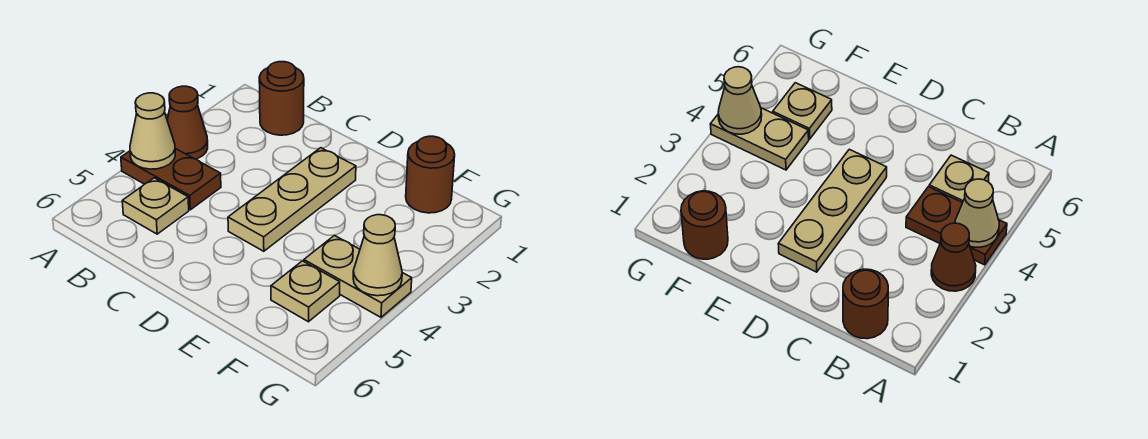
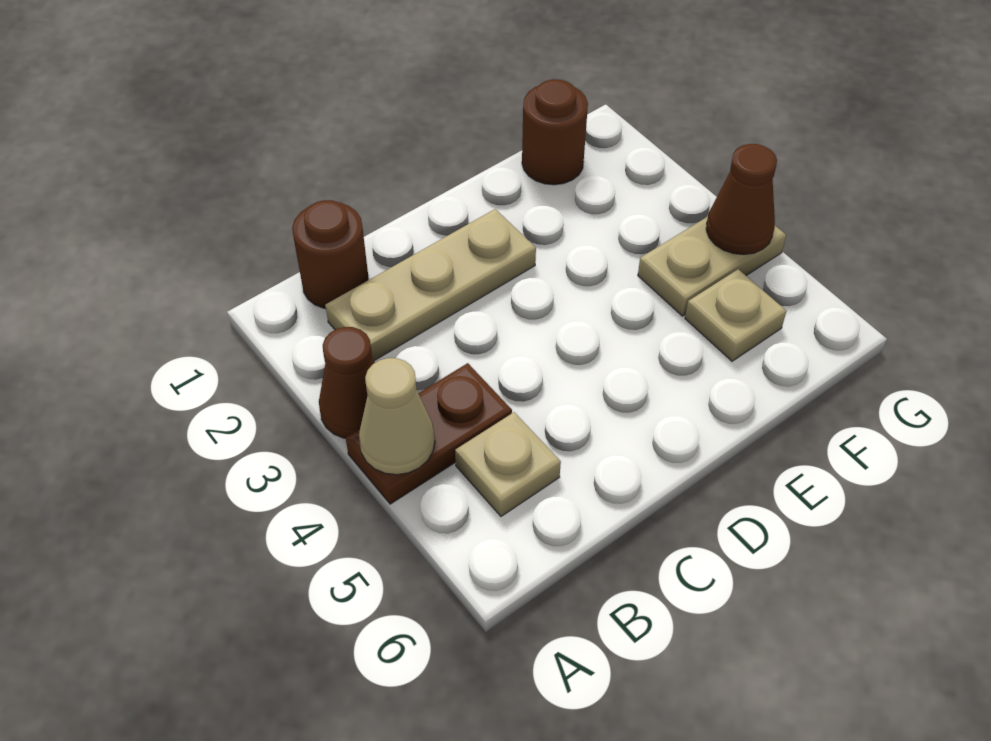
tan 1x3 plate [228,148,356,251] -> tan 1x3 plate turned to [325,209,536,361]
tan 1x1 cone [353,215,402,296] -> brown 1x1 cone [706,144,777,255]

